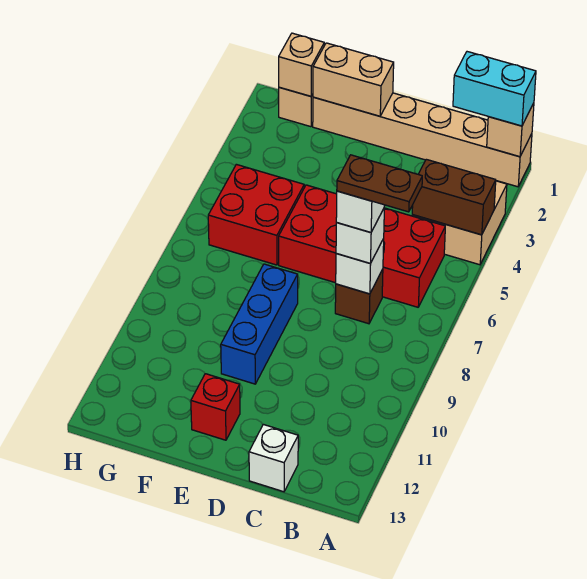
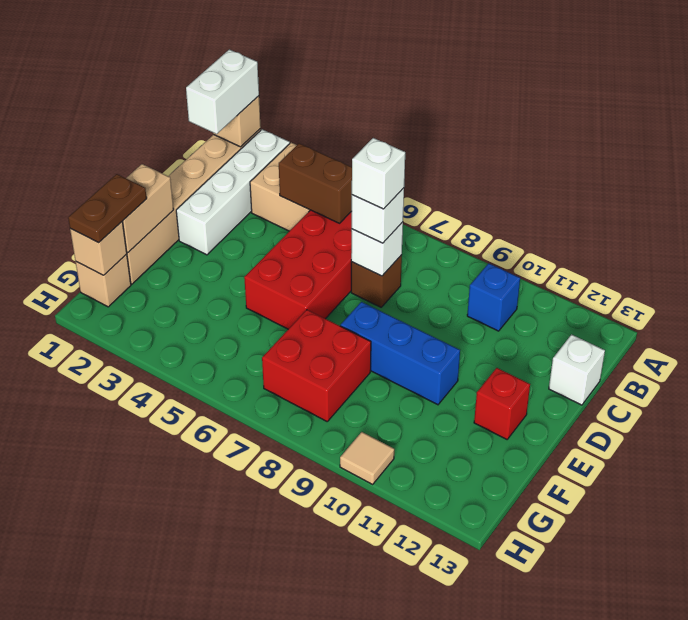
cyan 1x2 brick [453,52,536,126] -> white 1x2 brick [186,50,259,134]
none -> white 1x4 brick [176,129,290,255]
brown 1x2 brick [412,159,496,235] -> brown 1x2 brick turned to [279,143,352,223]
brown 1x2 plate [337,155,422,212] -> brown 1x2 plate moved to [68,174,147,243]
none -> blue 1x1 brick [467,263,520,331]
red 2x2 brick [208,164,304,265] -> red 2x2 brick moved to [262,310,371,421]
none -> tan 1x1 tile [340,432,394,484]

